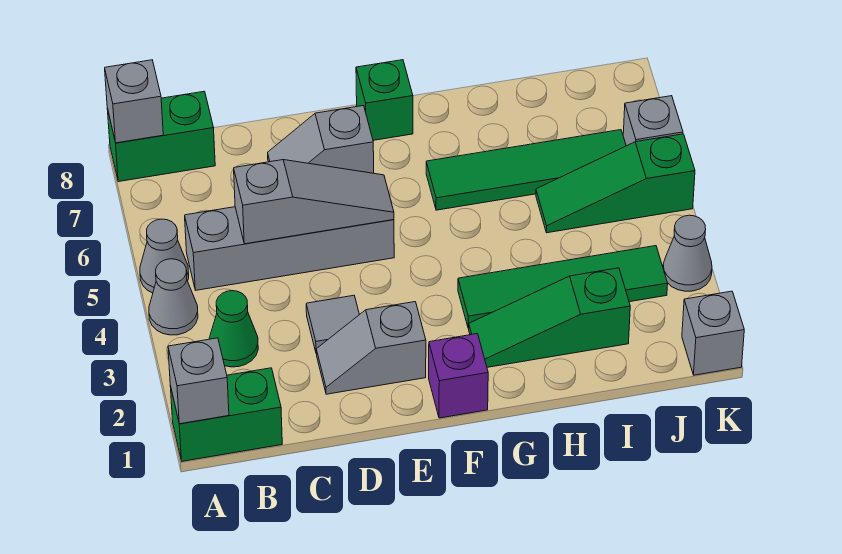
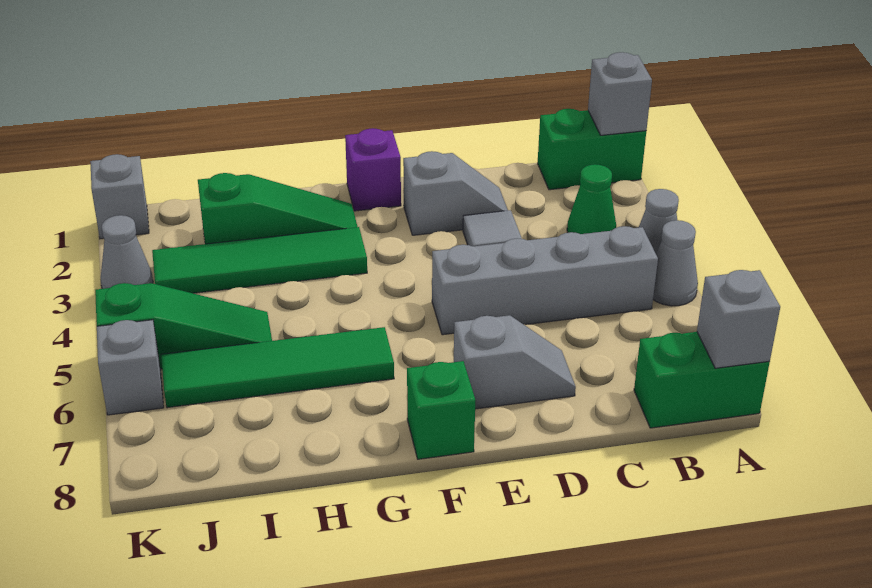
grey 1x3 slope [234,160,394,244] -> none

